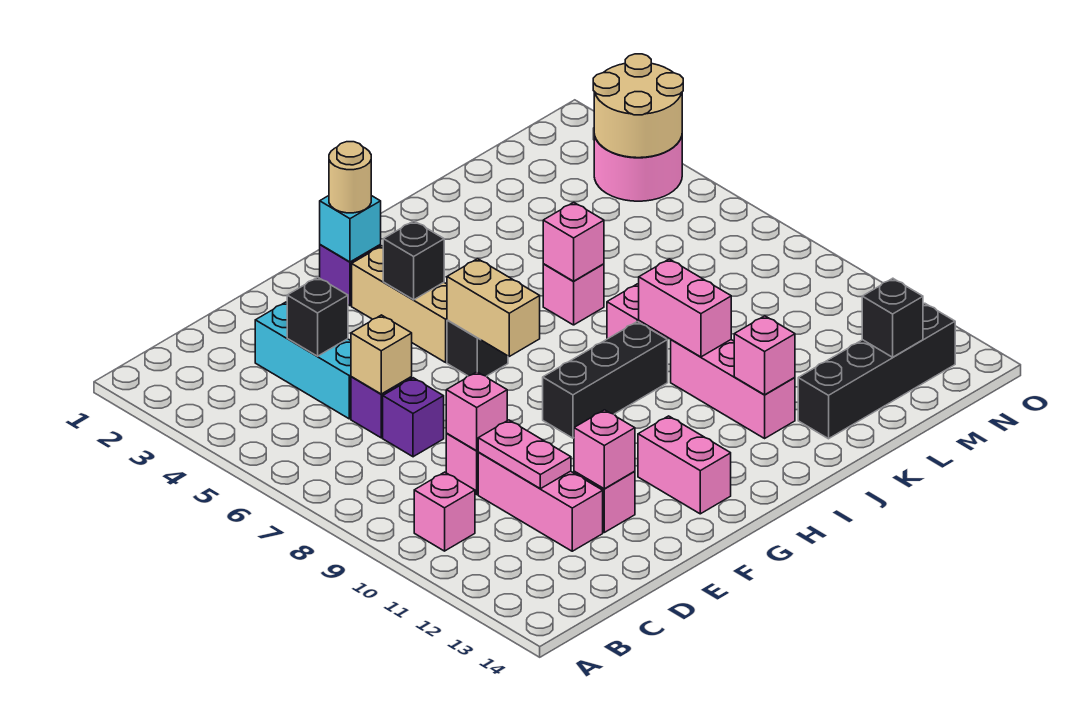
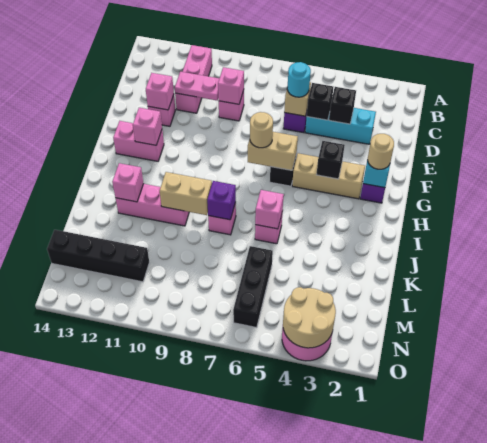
pink 1x1 brick [414,472,475,551] -> pink 1x1 brick moved to [133,108,162,145]
none -> cyan 1x1 round brick [287,62,311,97]
purple 1x1 brick [383,378,444,457] -> purple 1x1 brick moved to [207,181,236,220]
pink 1x3 brick [478,453,603,551] -> pink 1x3 brick turned to [175,45,212,113]
none -> tan 1x1 round brick [250,112,273,148]
black 1x3 brick [543,322,668,438] -> black 1x3 brick moved to [233,246,273,328]
pink 1x2 brick [639,259,731,357] -> tan 1x2 brick [160,172,212,215]
black 1x4 brick [798,303,955,439] -> black 1x4 brick turned to [47,230,149,282]
black 1x1 brick [862,278,923,357] -> black 1x1 brick moved to [307,83,333,120]

